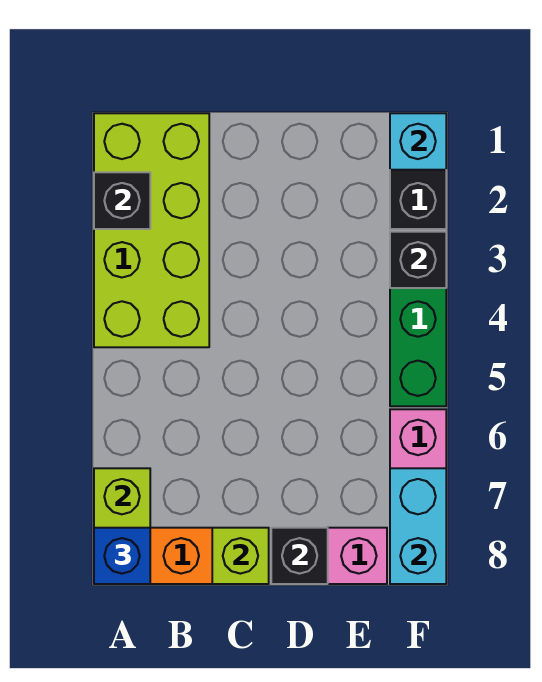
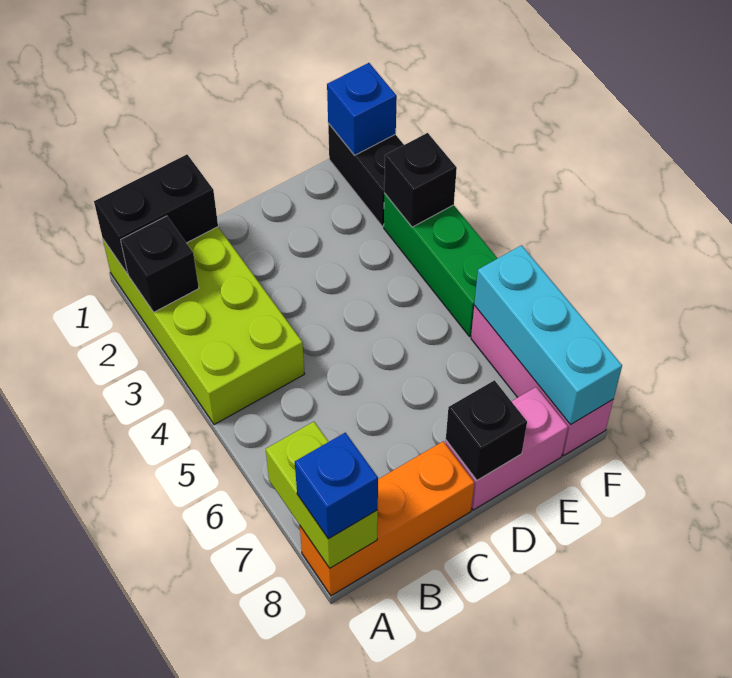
none -> black 1x2 brick [94,155,218,274]
lime 1x1 brick [212,528,269,584] -> none
cyan 1x1 brick [390,113,446,170] -> blue 1x1 brick [327,63,397,155]
cyan 1x2 brick [390,468,446,584] -> cyan 1x3 brick [474,245,622,425]

